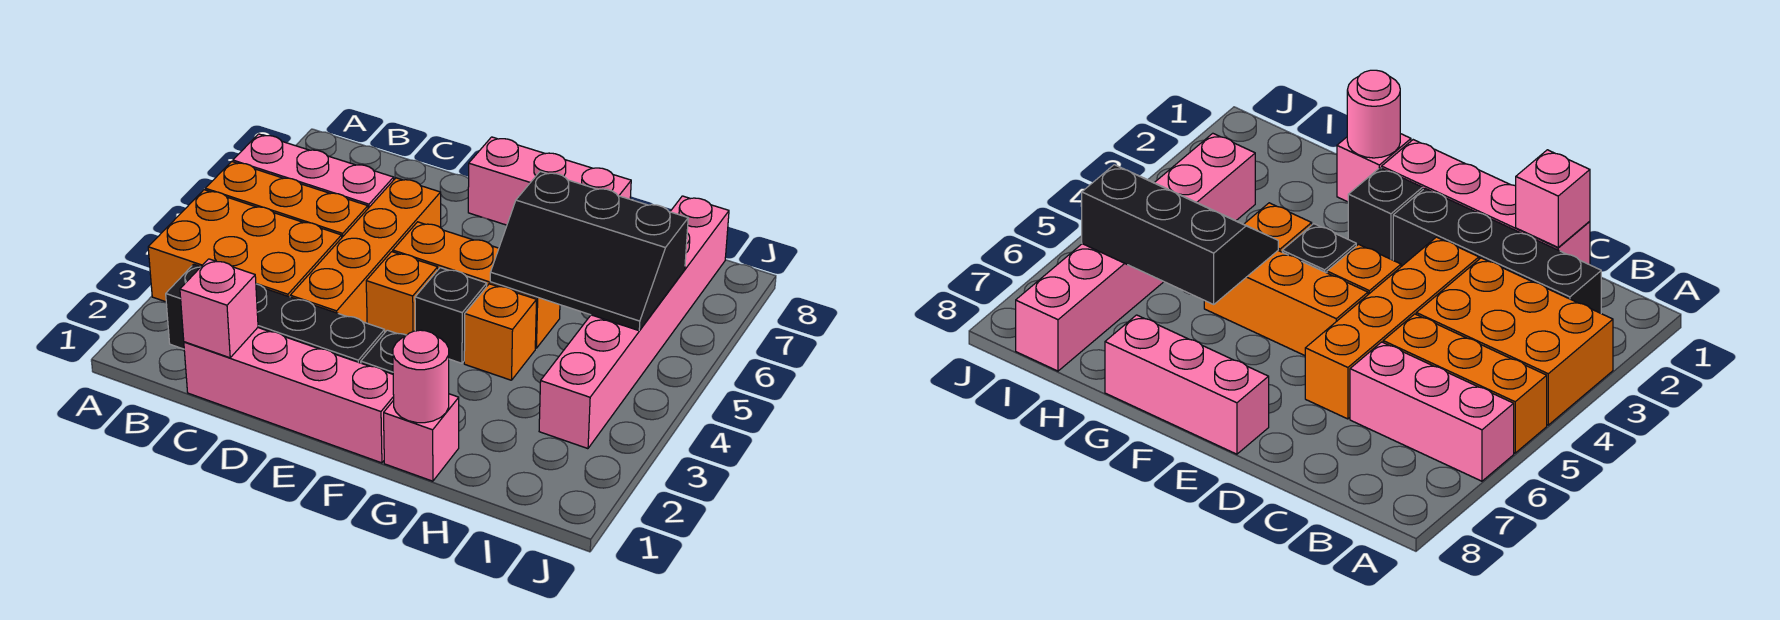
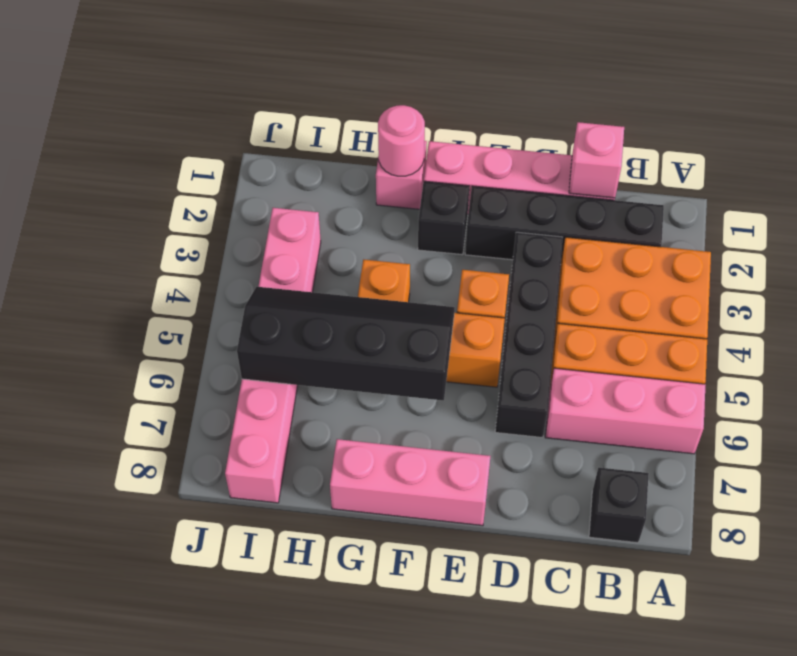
orange 1x4 brick [290,178,441,323] -> black 1x4 brick [495,232,563,438]
black 1x1 brick [415,268,487,363] -> black 1x1 brick moved to [589,468,649,543]
black 2x3 slope [490,171,688,331] -> black 2x4 slope [237,287,455,401]

